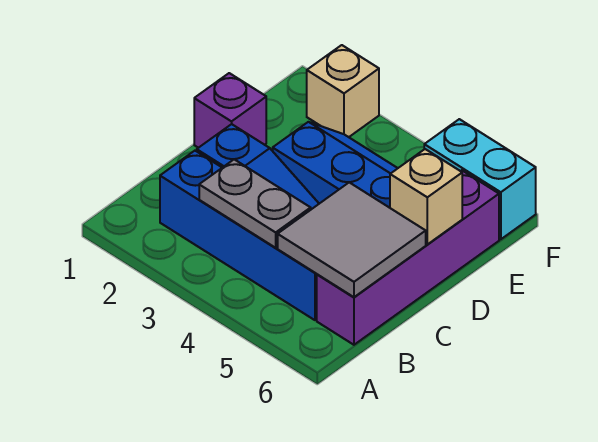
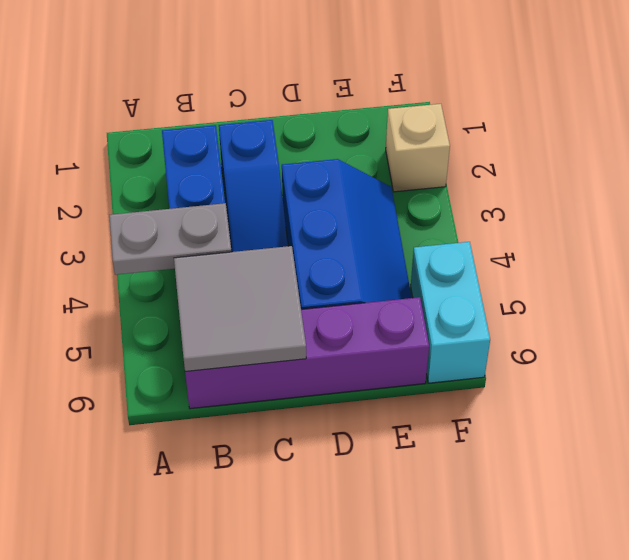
grey 1x2 plate [199,159,311,248] -> grey 1x2 plate turned to [109,203,231,275]
purple 1x1 brick [194,73,266,148] -> none
tan 1x1 brick [390,149,462,244] -> none

